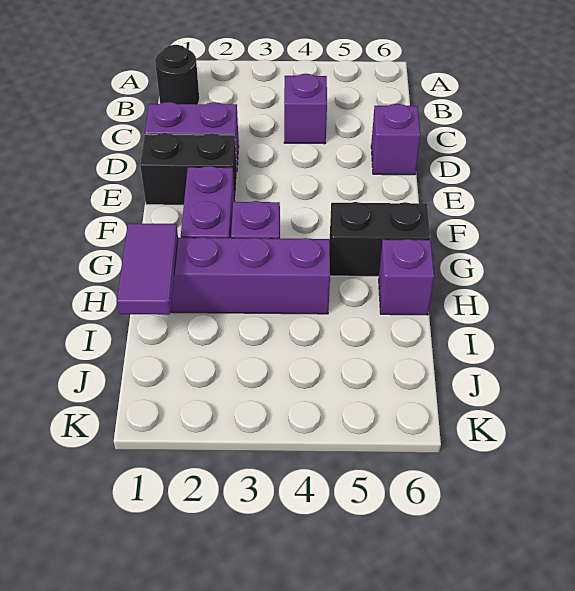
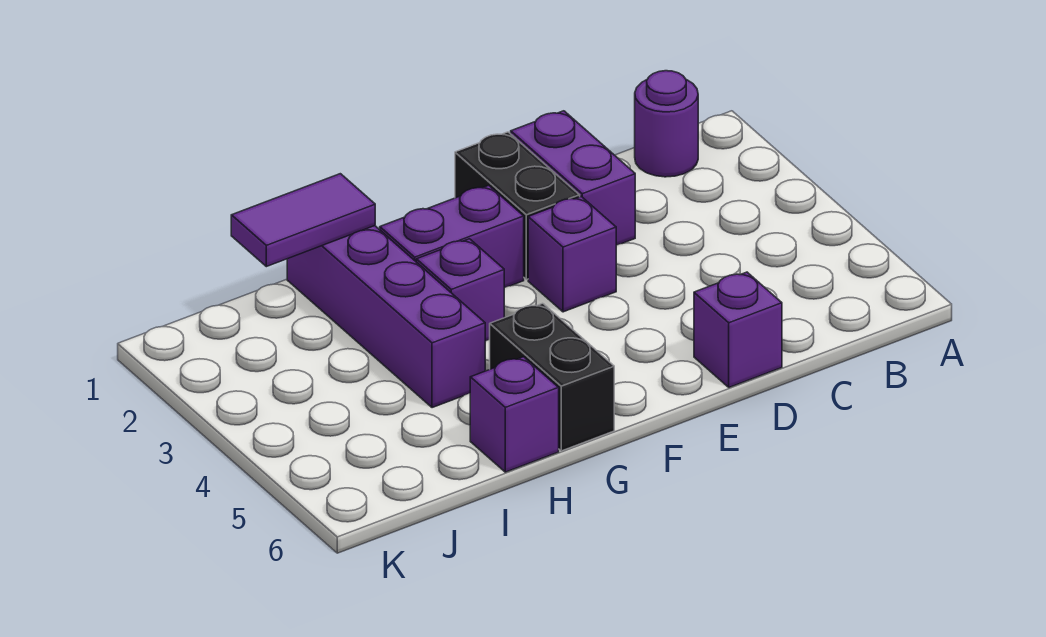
black 1x1 round brick [155,45,199,104] -> purple 1x1 round brick [635,71,698,177]
purple 1x1 brick [284,74,327,144] -> purple 1x1 brick moved to [528,197,616,312]

